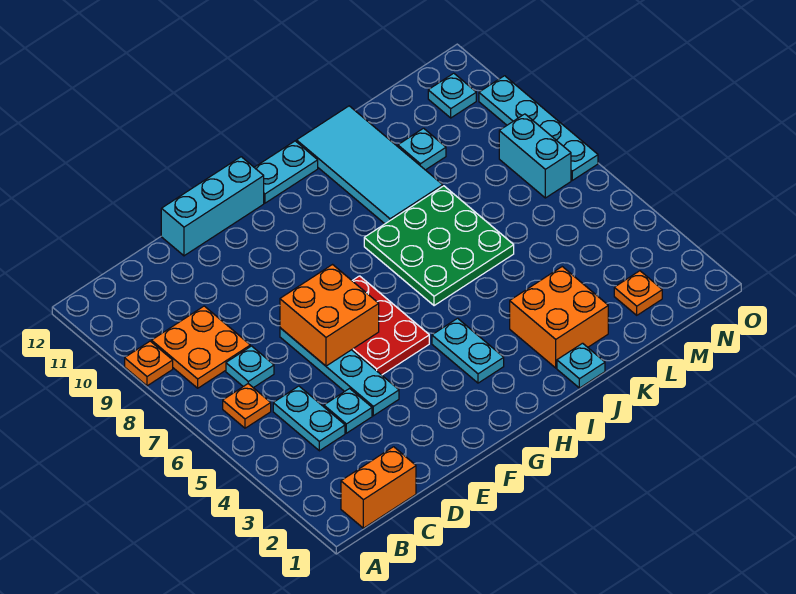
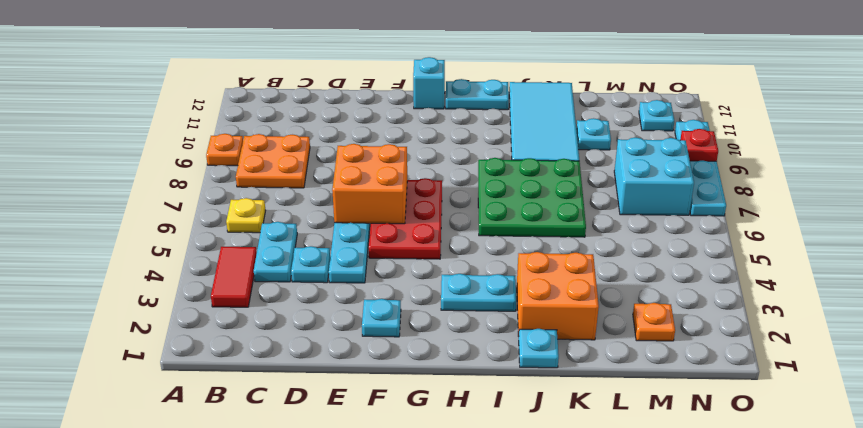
orange 1x2 brick [341,447,416,528] -> none
none -> red 1x2 tile [211,247,257,307]
orange 1x1 plate [223,384,271,428] -> yellow 1x1 plate [226,198,266,233]
cyan 1x1 plate [226,346,274,388] -> cyan 1x1 plate moved to [362,299,401,337]
cyan 1x3 brick [161,157,264,256] -> cyan 1x1 brick [413,57,445,109]
cyan 1x2 plate [432,318,504,383] -> cyan 1x2 plate turned to [441,274,516,311]
cyan 1x2 brick [499,114,571,198] -> cyan 2x2 brick [614,137,694,215]
none -> red 1x1 plate [680,129,718,161]

